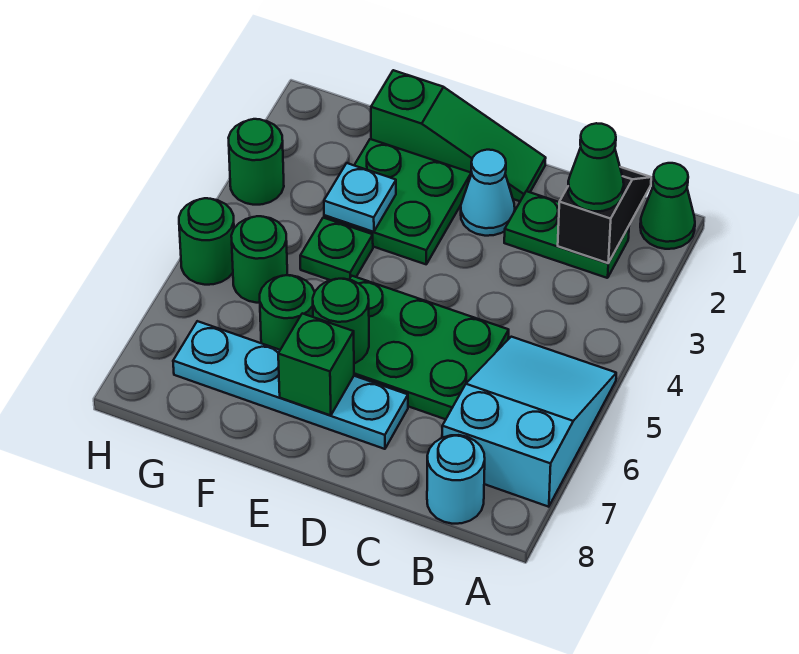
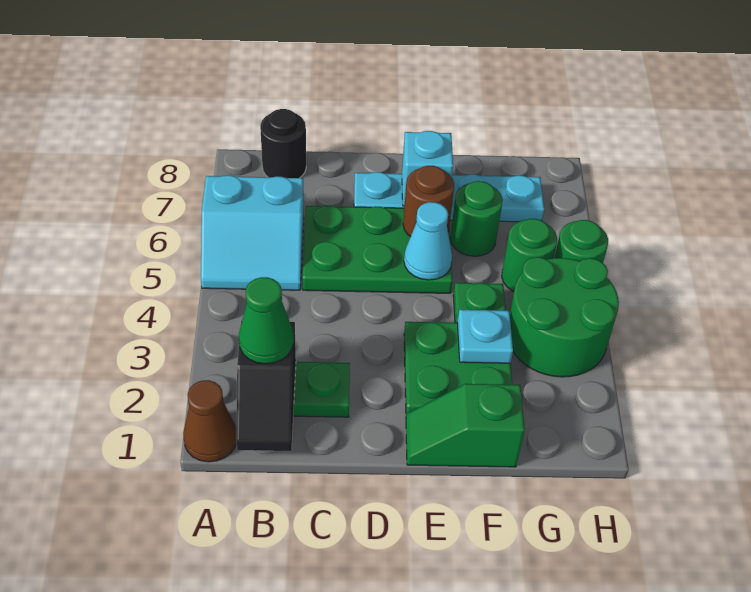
green 1x1 cone [640,163,695,249] -> brown 1x1 cone [183,380,236,462]
cyan 2x3 slope [442,337,616,507] -> cyan 2x2 slope [201,175,304,290]
cyan 1x1 round brick [427,435,485,524] -> black 1x1 round brick [260,109,306,178]
green 1x3 slope [371,70,546,201] -> green 1x2 slope [406,384,525,467]
cyan 1x1 cone [461,150,515,236] -> cyan 1x1 cone moved to [404,202,452,280]
green 1x1 round brick [313,279,369,364] -> brown 1x1 round brick [403,166,454,237]
green 1x1 brick [278,313,354,415] -> cyan 1x1 brick [402,131,453,206]
green 1x1 round brick [229,119,284,205] -> green 2x2 round brick [510,257,619,377]

